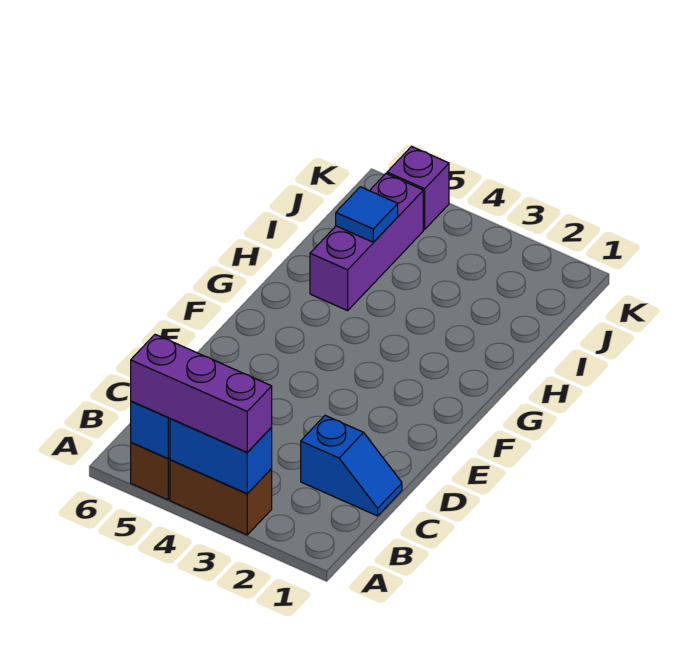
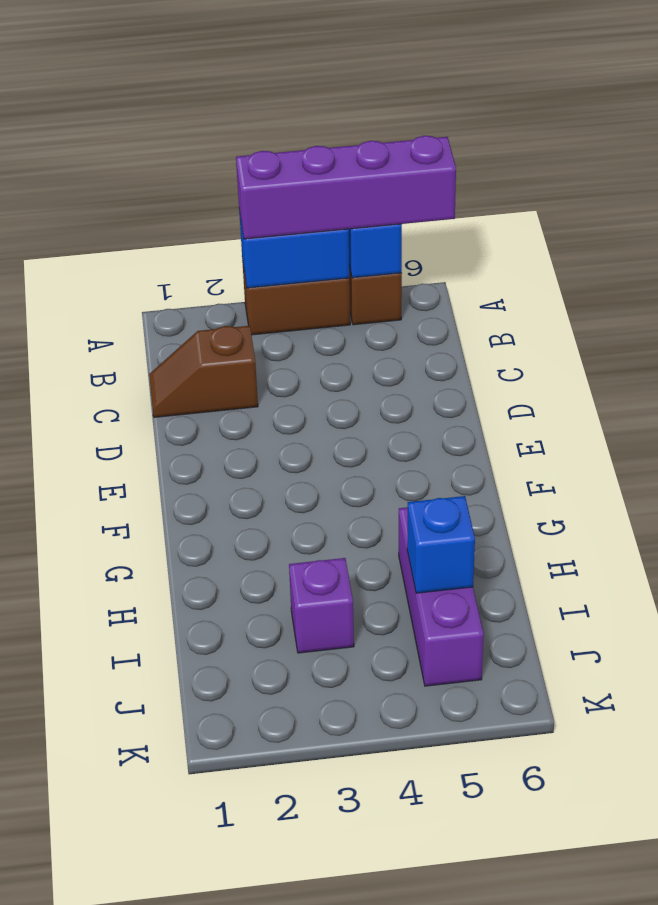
purple 1x3 brick [131,334,272,452] -> purple 1x4 brick [236,136,456,239]
blue 1x2 slope [301,416,402,516] -> brown 1x2 slope [149,326,258,417]
blue 1x1 tile [336,187,398,242] -> blue 1x1 brick [407,496,475,593]
purple 1x1 brick [387,147,449,229] -> purple 1x1 brick moved to [289,558,354,653]

